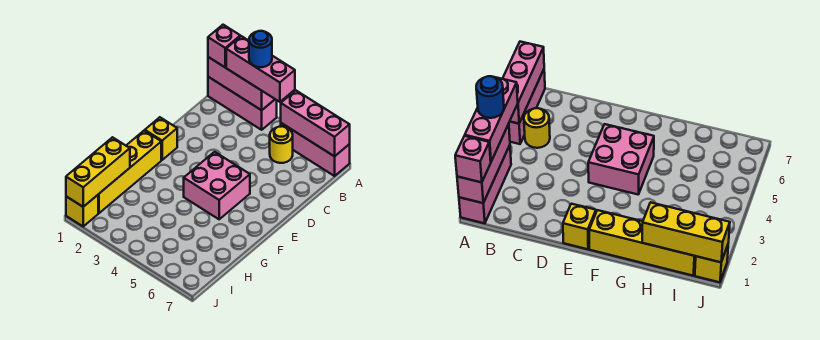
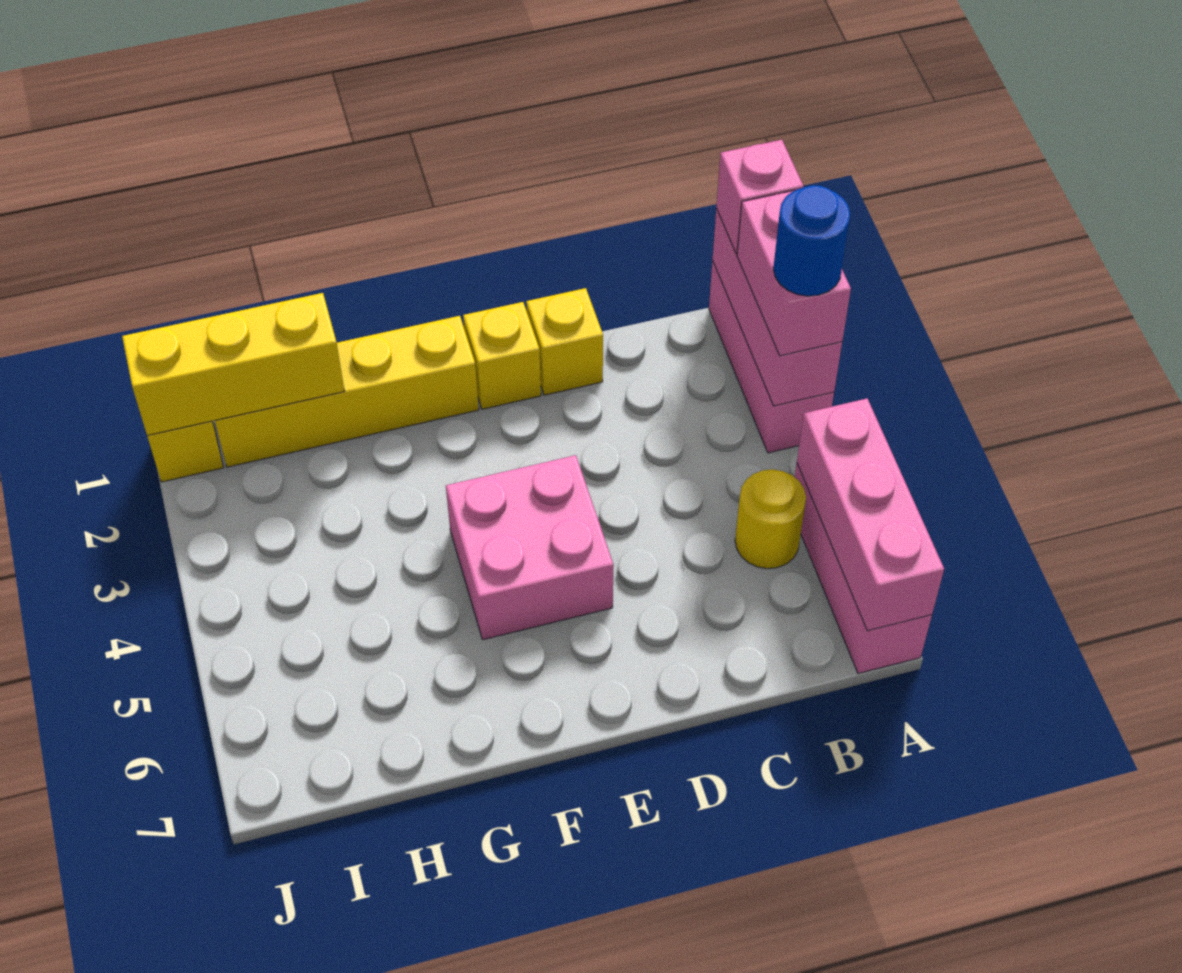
pink 1x3 brick [226,36,295,102] -> pink 1x2 brick [737,191,851,356]
none -> yellow 1x1 brick [526,288,603,395]

